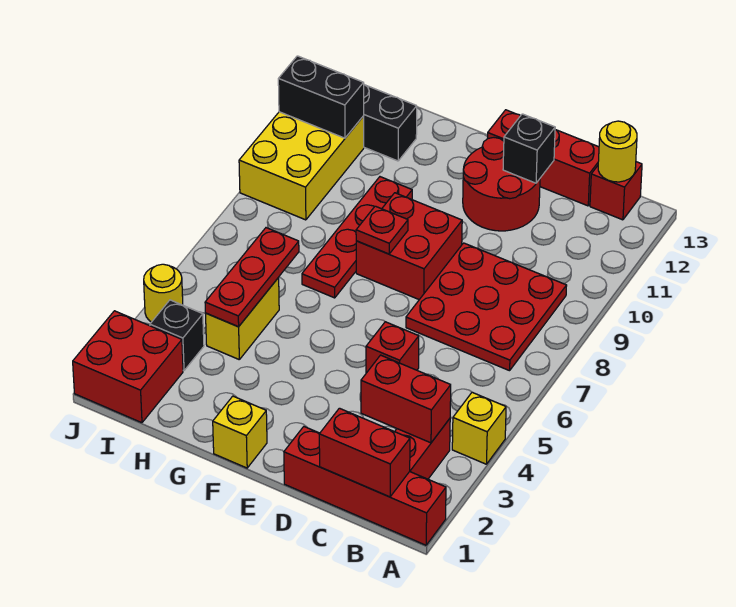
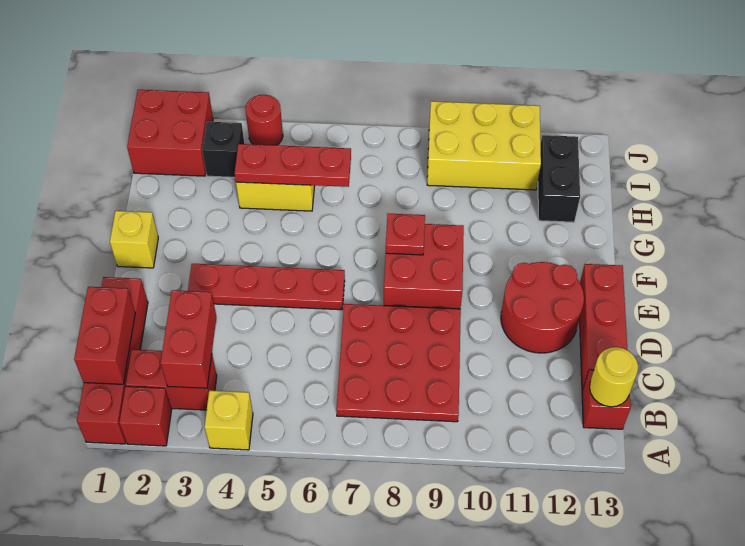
red 1x1 brick [366,322,419,373] -> red 1x1 brick moved to [119,387,172,446]
black 1x1 brick [503,114,555,183] -> none
red 1x4 plate [302,177,412,298] -> red 1x4 plate moved to [188,264,345,310]
black 1x2 brick [278,56,364,138] -> none
yellow 1x1 round brick [144,264,183,322] -> red 1x1 round brick [245,95,283,145]

